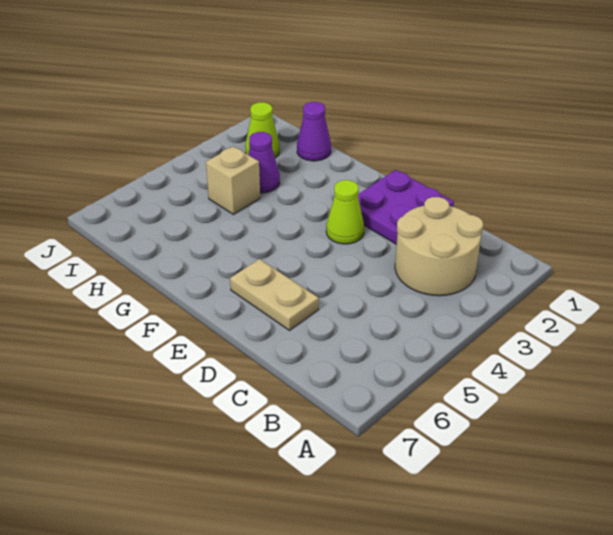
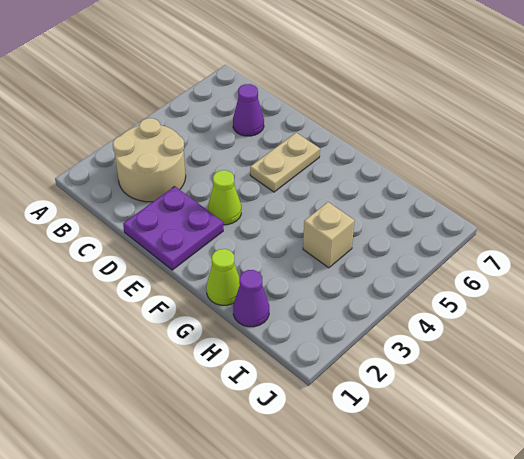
tan 1x2 plate [230,259,319,330] -> tan 1x2 plate turned to [250,133,320,192]
purple 1x1 cone [248,132,280,193] -> purple 1x1 cone moved to [233,84,264,136]
lime 1x1 cone [245,102,280,158] -> lime 1x1 cone moved to [206,249,240,305]

